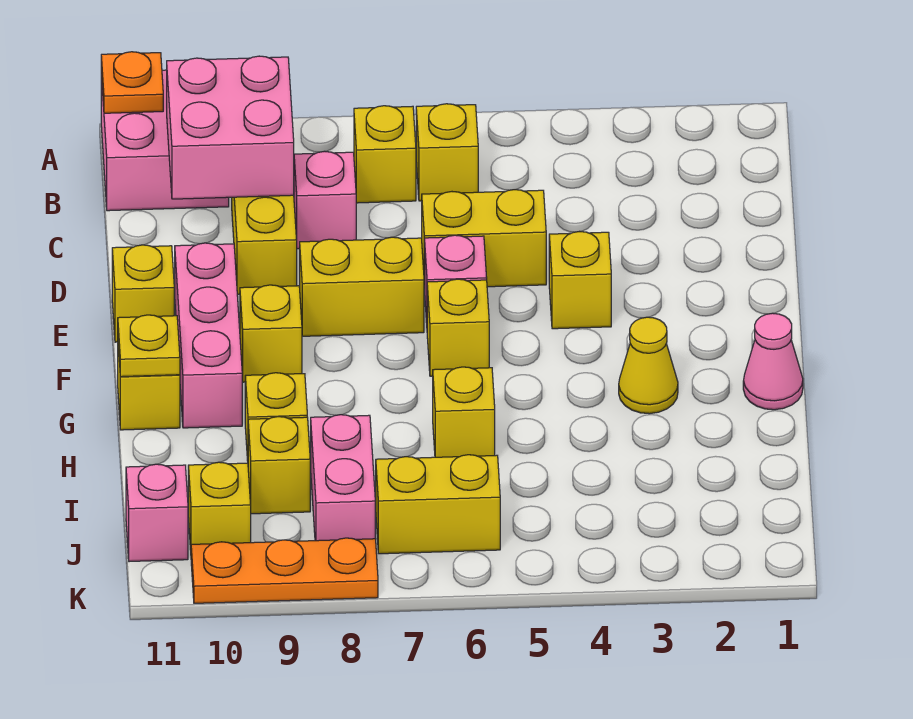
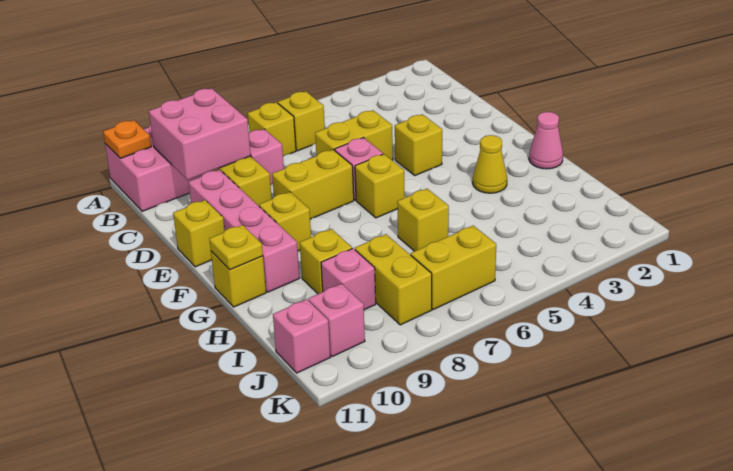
pink 1x3 brick [175,243,242,428] -> pink 1x4 brick [189,170,300,292]
pink 1x2 brick [311,415,375,541] -> yellow 1x2 brick [355,234,432,325]
yellow 1x1 brick [248,417,310,514] -> pink 1x1 brick [321,249,376,310]
yellow 1x1 brick [188,462,251,550] -> pink 1x1 brick [309,284,365,357]
orange 1x3 plate [191,538,378,603] -> none

